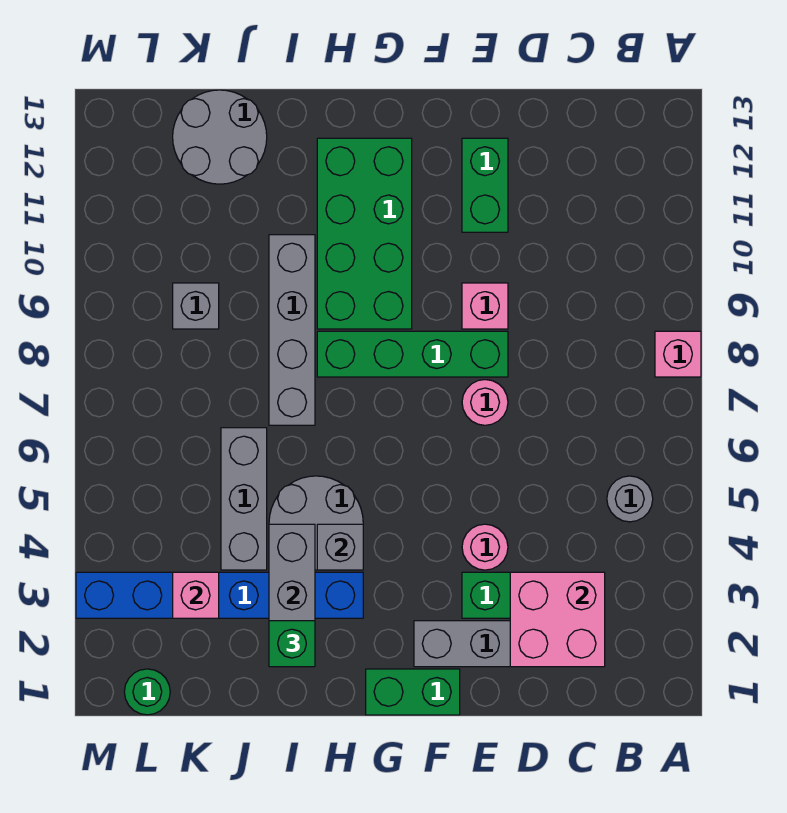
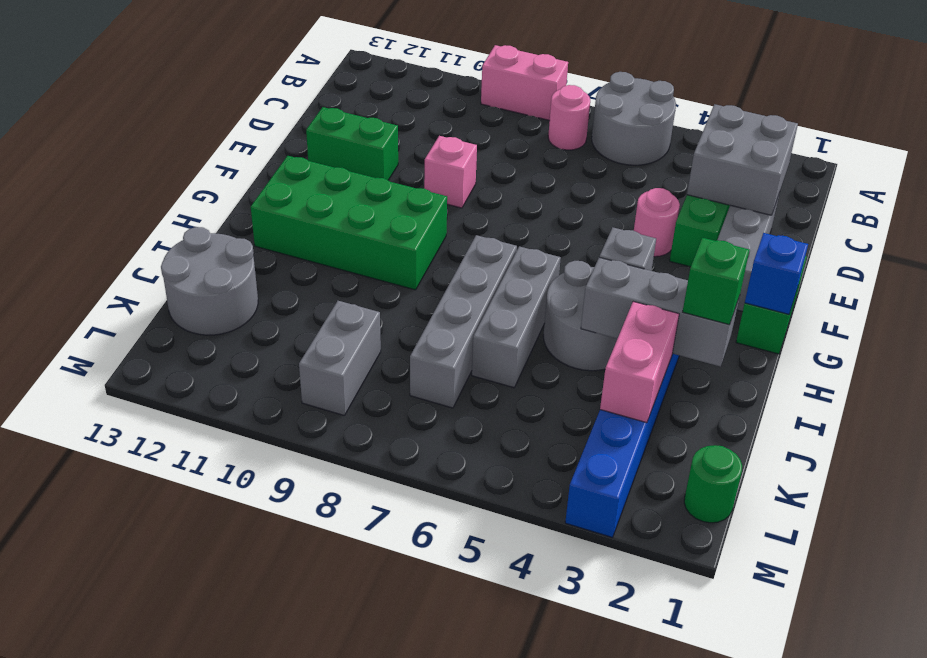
pink 1x1 brick [655,331,701,377] -> pink 1x2 brick [481,45,568,120]
grey 1x1 round brick [607,476,653,522] -> grey 2x2 round brick [592,72,676,165]
pink 2x2 brick [510,572,605,667] -> grey 2x2 brick [687,104,798,215]
pink 1x1 round brick [462,380,508,425] -> pink 1x1 round brick moved to [548,85,590,150]
green 1x4 brick [317,331,508,377] -> none
none -> blue 1x1 brick [745,233,808,314]
grey 1x4 brick [269,235,315,425] -> grey 1x4 brick turned to [410,235,517,408]
grey 1x3 brick [221,428,267,570] -> grey 1x3 brick turned to [472,246,561,388]
pink 1x1 brick [173,572,219,618] -> pink 1x2 brick [600,302,679,423]
grey 1x1 brick [173,283,219,329] -> grey 1x2 brick [299,301,381,416]

